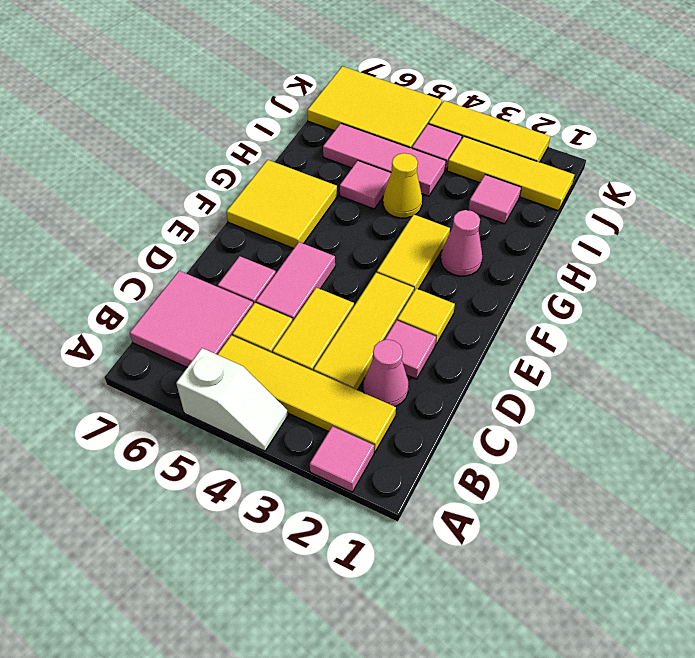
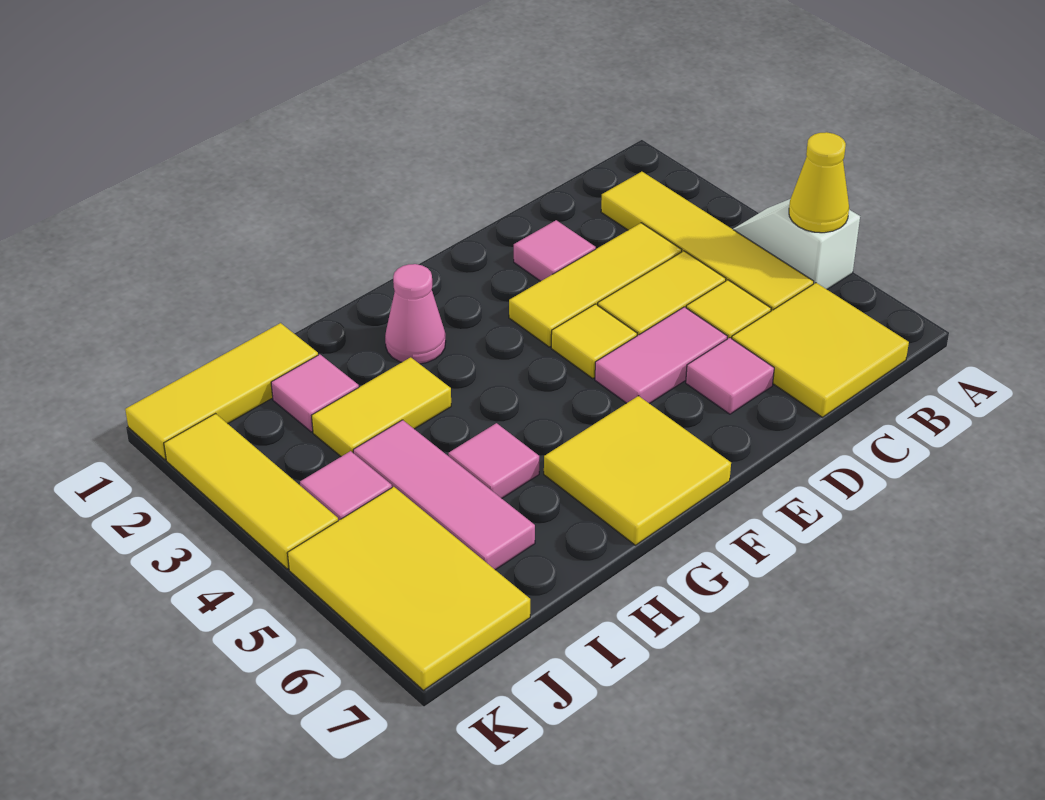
pink 1x1 tile [310,426,374,492] -> none
pink 2x2 tile [130,271,253,367] -> yellow 2x2 tile [732,283,909,417]
pink 1x1 cone [364,340,409,406] -> none
yellow 1x1 tile [397,289,455,345] -> yellow 1x1 tile moved to [551,304,637,378]
yellow 1x2 tile [377,214,450,291] -> yellow 1x2 tile moved to [312,357,451,456]
yellow 1x1 cone [383,153,422,218] -> yellow 1x1 cone moved to [789,132,849,233]
yellow 1x3 tile [447,136,574,211] -> yellow 1x3 tile turned to [125,323,318,459]

